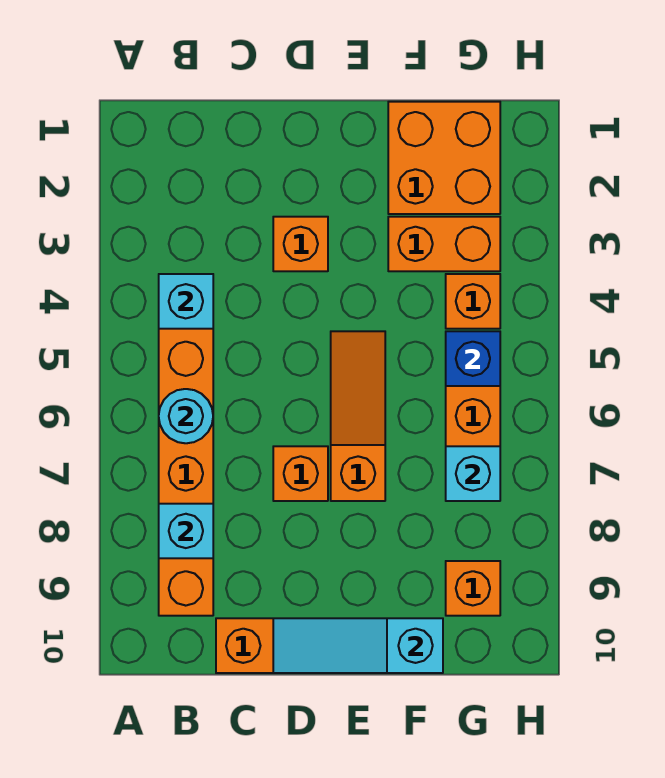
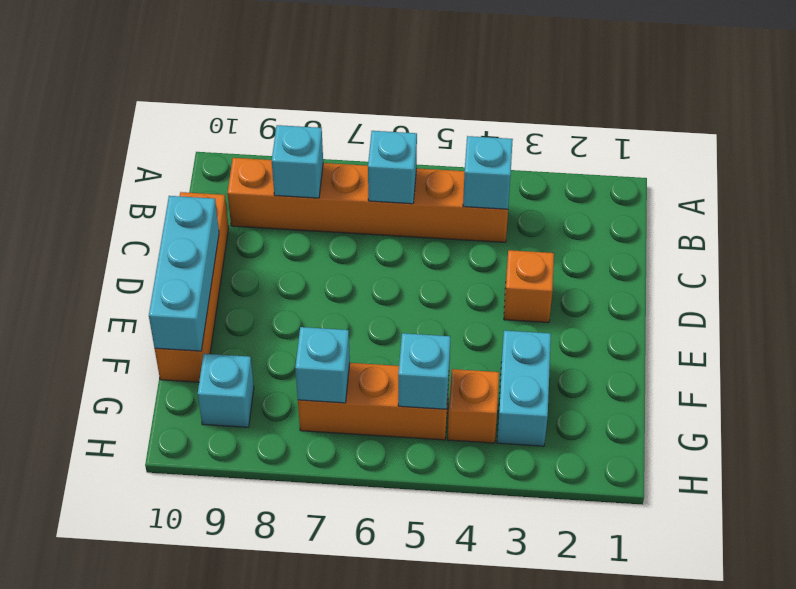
cyan 1x1 round brick [159,389,213,443] -> cyan 1x1 brick [368,131,417,204]
orange 1x1 brick [273,446,328,501] -> none
cyan 1x3 slope [273,618,443,673] -> cyan 1x3 brick [149,196,219,351]
orange 1x3 slope [331,331,385,501] -> none
orange 2x2 brick [388,102,500,214] -> none
orange 1x2 brick [388,217,500,271] -> cyan 1x2 brick [497,331,551,446]
blue 1x1 brick [446,331,500,386] -> cyan 1x1 brick [398,333,450,409]
orange 1x1 brick [446,561,500,616] -> cyan 1x1 brick [198,354,254,427]

